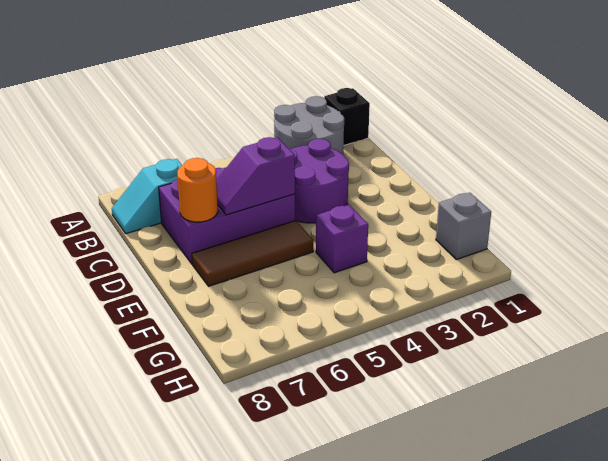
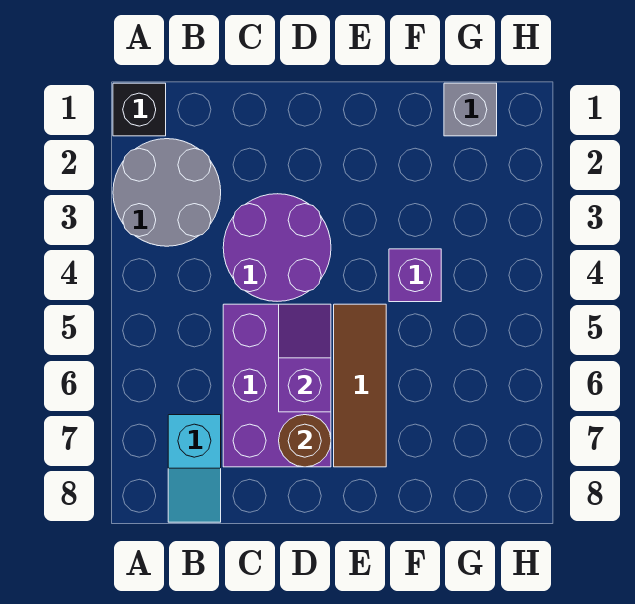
purple 1x2 slope [216,137,295,215] -> purple 1x2 slope turned to [279,304,331,412]
orange 1x1 round brick [177,158,218,222] -> brown 1x1 round brick [279,415,331,467]

